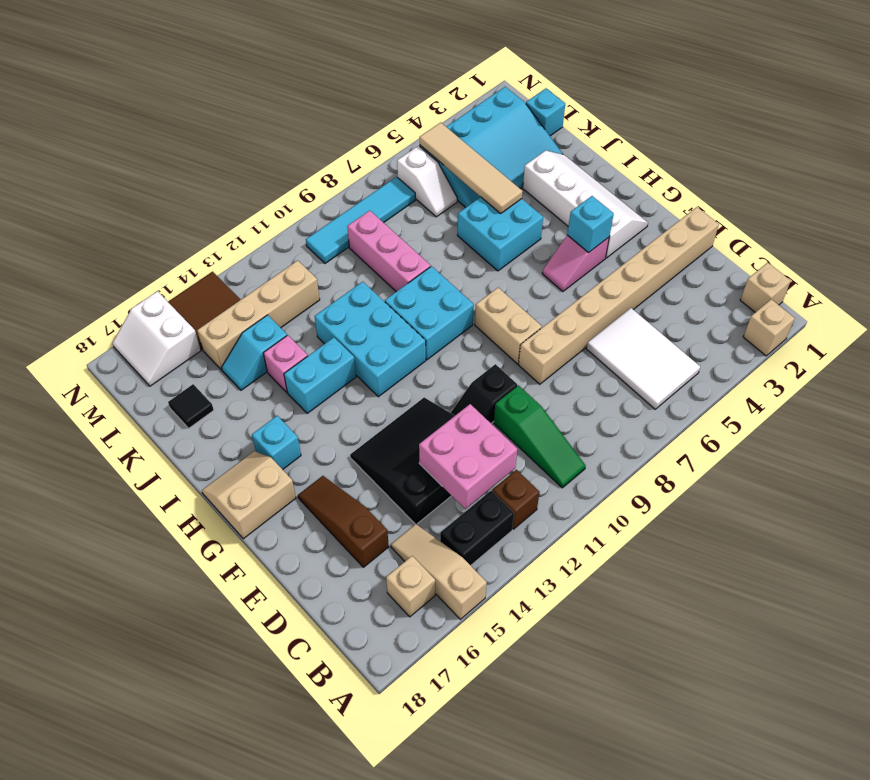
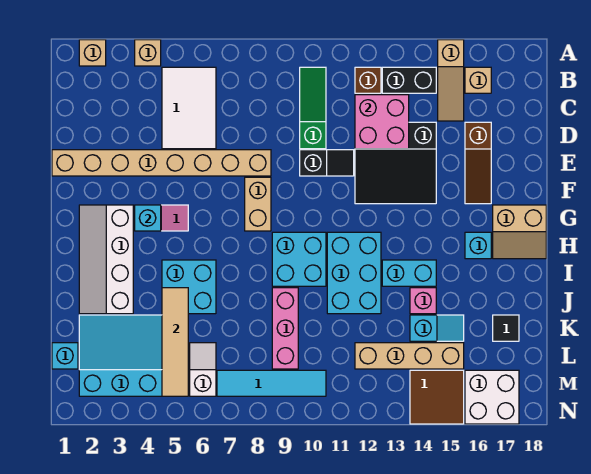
tan 1x1 brick [740,263,791,312] -> tan 1x1 brick moved to [135,40,161,66]
white 2x2 slope [113,291,201,386] -> white 2x2 brick [465,370,519,424]

